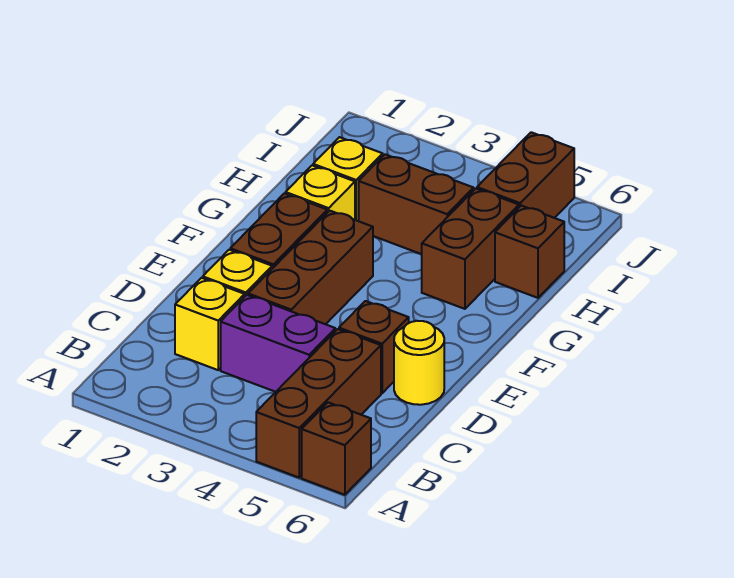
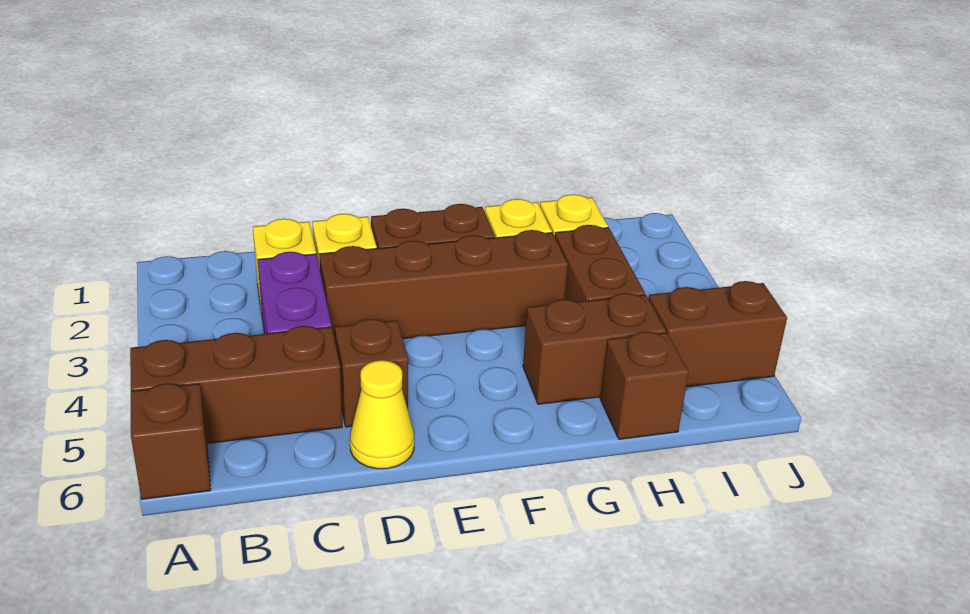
brown 1x3 brick [248,211,373,324] -> brown 1x4 brick [319,230,568,344]
yellow 1x1 round brick [394,321,444,405] -> yellow 1x1 cone [350,360,414,469]

